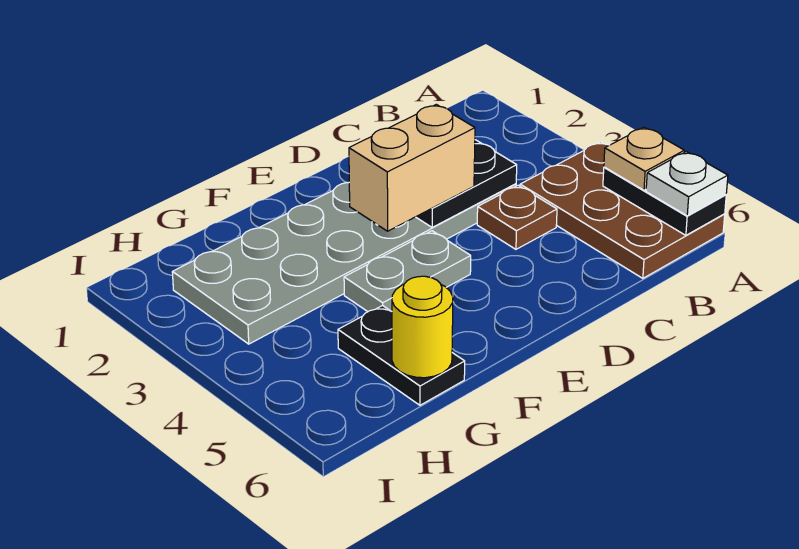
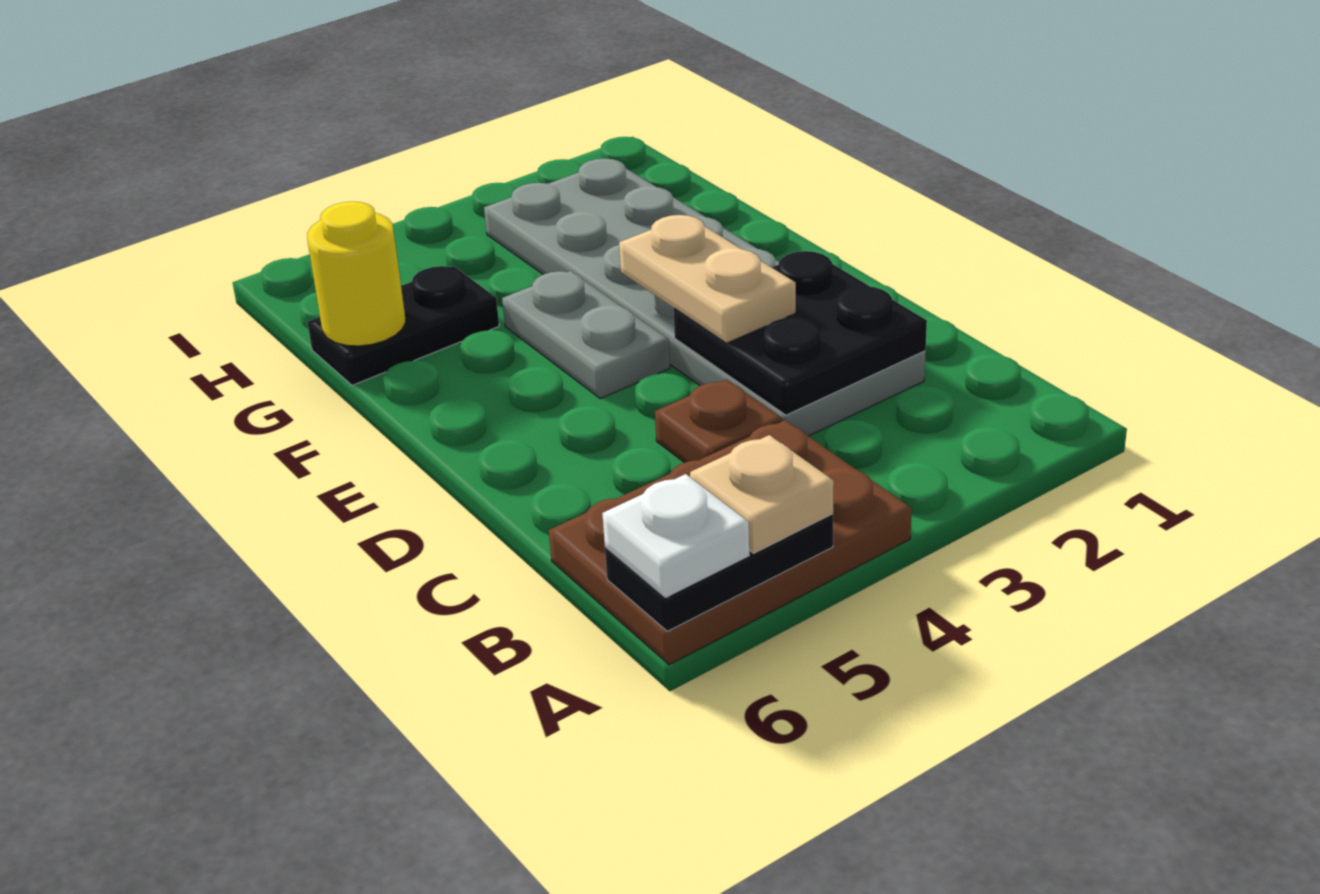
tan 1x2 brick [349,104,475,231] -> tan 1x2 plate [619,215,796,343]

